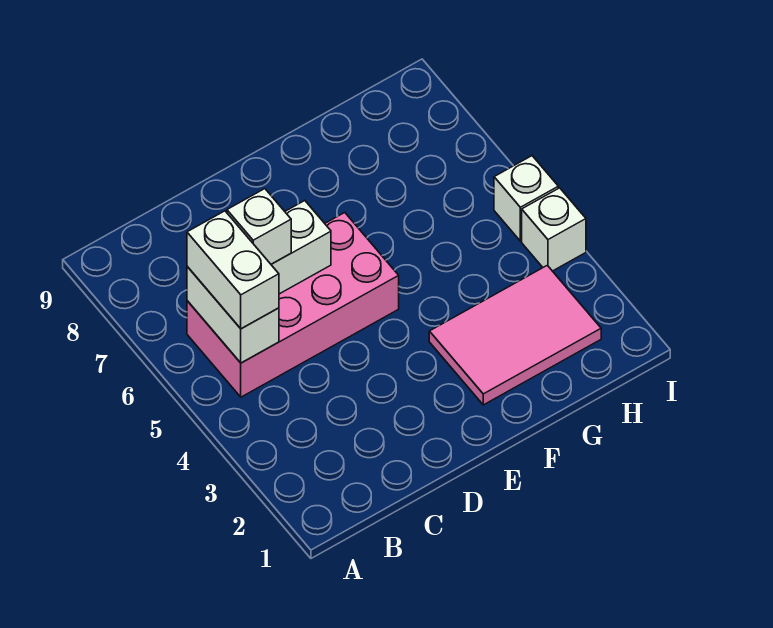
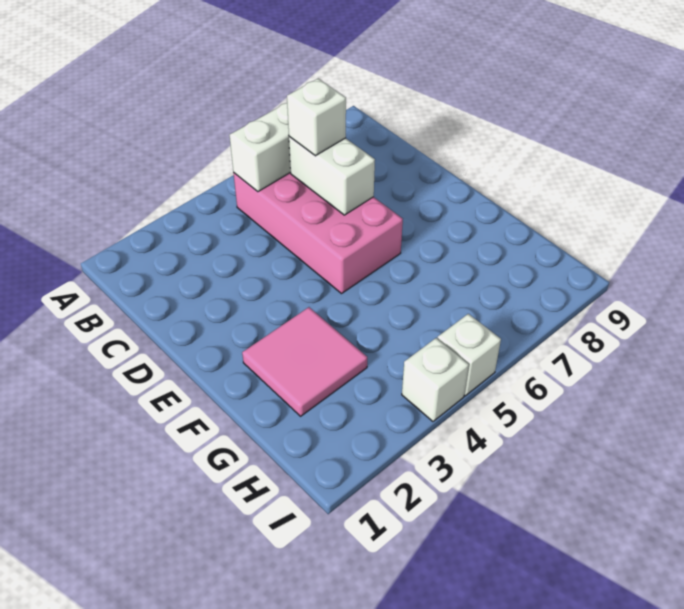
white 1x2 brick [187,211,279,329] -> none
pink 2x3 tile [429,265,601,405] -> pink 2x2 tile [242,307,367,416]

